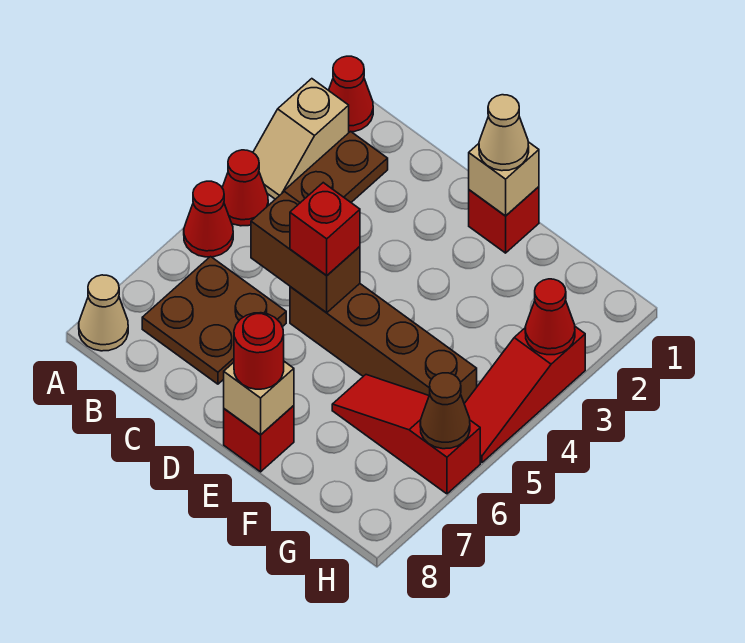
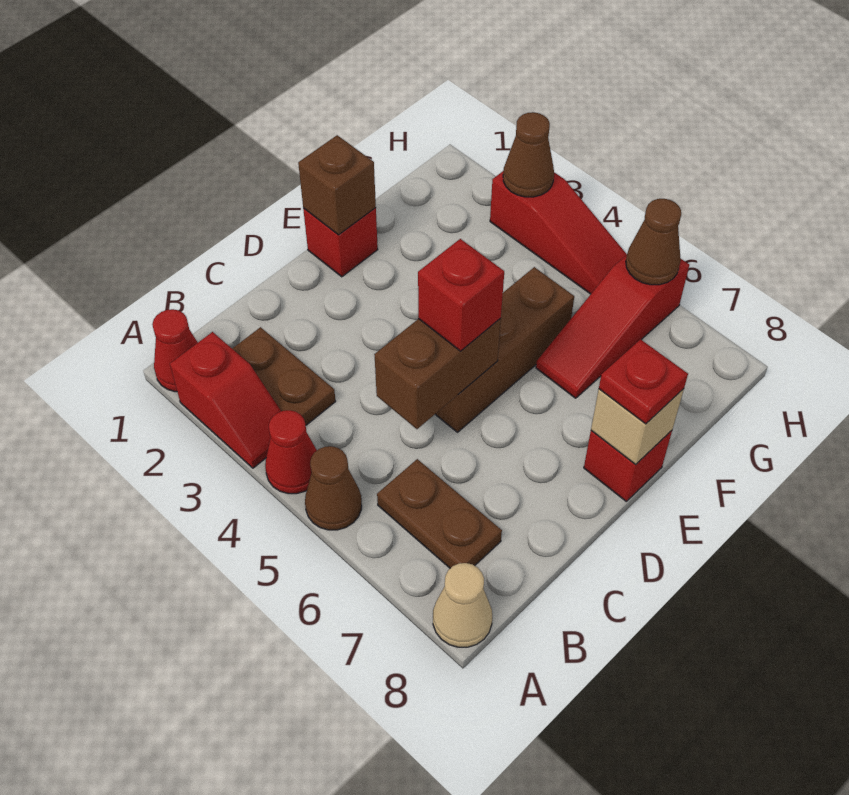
tan 1x2 slope [253,79,349,199] -> red 1x2 slope [170,332,281,468]
red 1x1 cone [184,181,233,257] -> brown 1x1 cone [305,446,362,530]
brown 2x2 plate [142,257,286,384] -> brown 1x2 plate [377,459,502,568]
brown 1x4 brick [290,284,477,403] -> brown 1x3 brick [435,267,574,432]
tan 1x1 brick [469,142,539,216] -> brown 1x1 brick [298,135,376,235]
tan 1x1 cone [479,95,529,171] -> none
red 1x1 round brick [234,313,284,389] -> red 1x1 plate [599,339,688,424]
red 1x1 cone [525,279,575,355] -> brown 1x1 cone [503,112,554,197]

